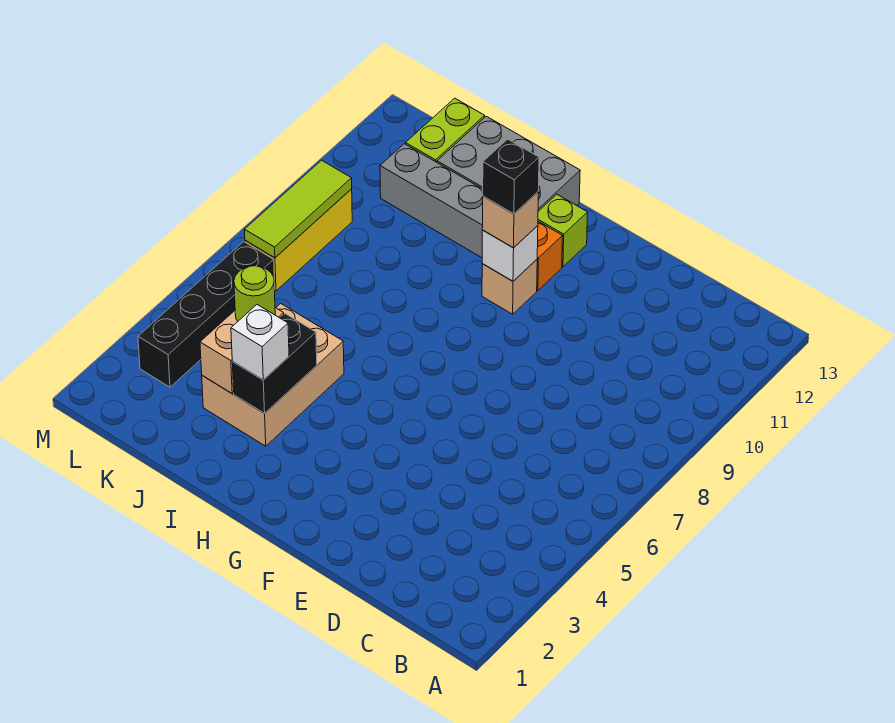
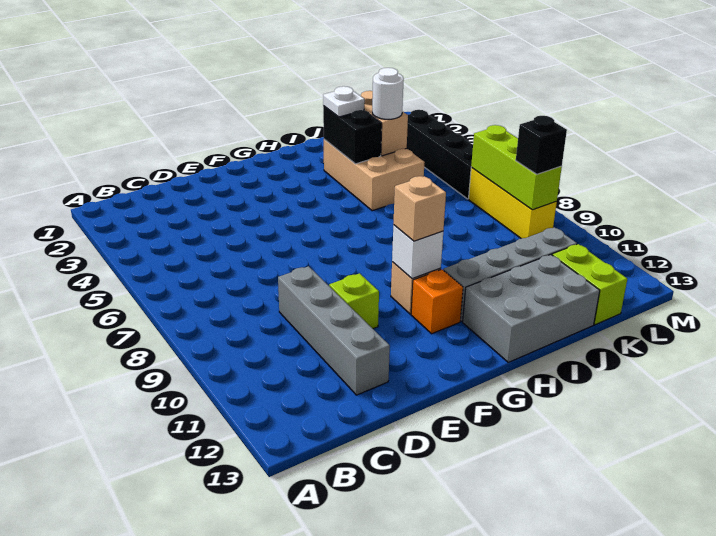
none -> grey 1x4 brick [278,266,390,395]
black 1x1 brick [483,139,539,214] -> black 1x1 brick moved to [516,116,567,174]
lime 1x1 brick [538,194,588,267] -> lime 1x1 brick moved to [329,273,379,329]
white 1x1 brick [231,305,289,380] -> white 1x1 plate [323,86,365,117]
lime 1x1 round brick [234,266,275,321] -> white 1x1 round brick [372,68,404,119]
lime 1x3 tile [244,160,352,258] -> lime 1x3 brick [471,125,562,210]

